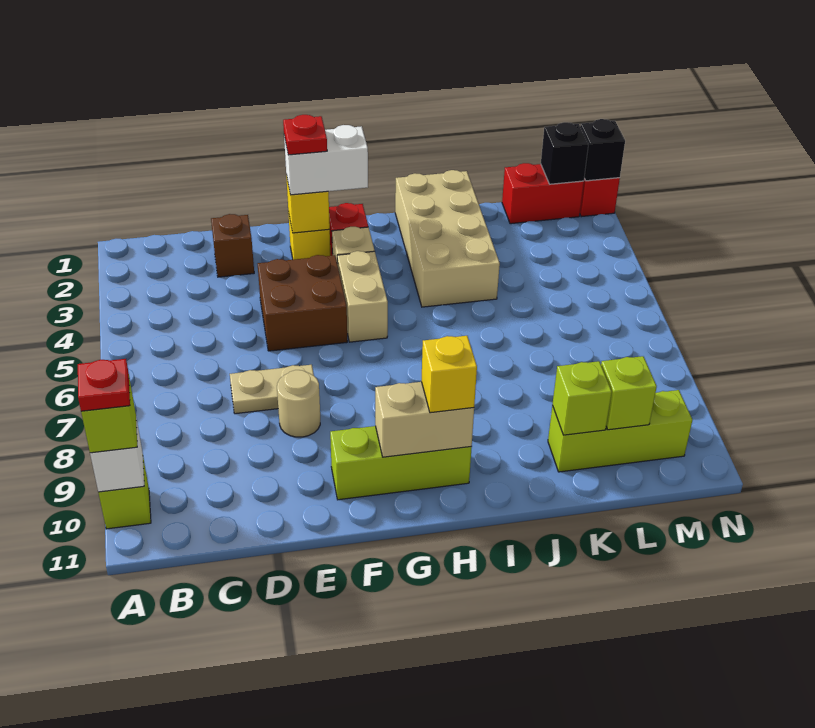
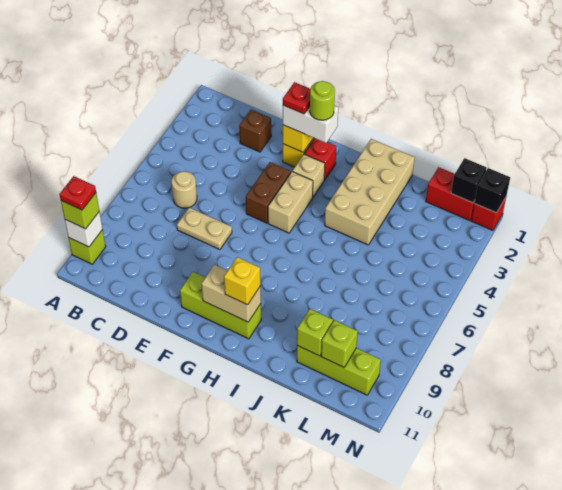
brown 2x2 brick [258,255,347,351] -> brown 1x2 brick [246,162,291,223]
tan 1x1 round brick [277,370,320,437] -> tan 1x1 round brick moved to [172,171,197,208]
none -> lime 1x1 round brick [310,81,335,120]

